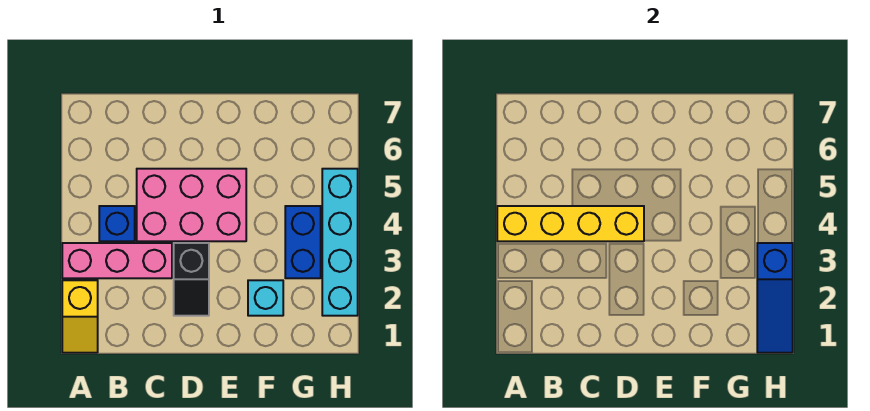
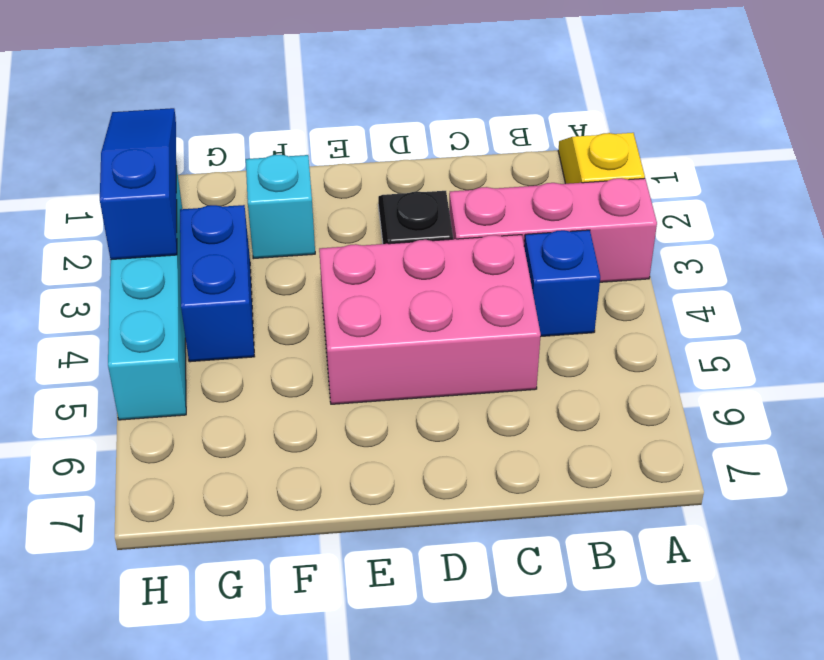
yellow 1x4 brick [497,206,644,241] -> none

